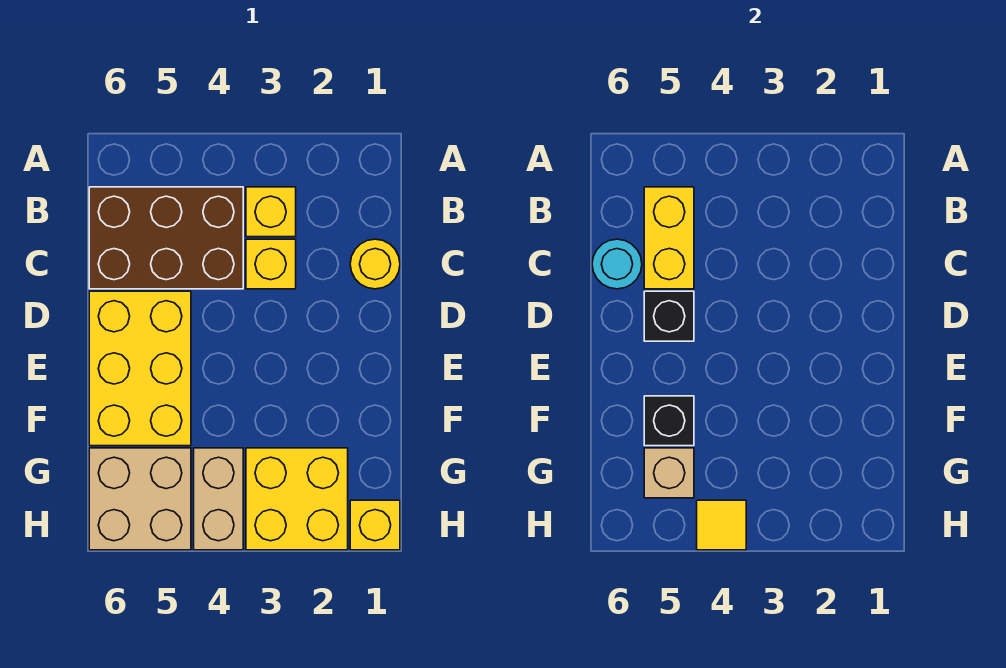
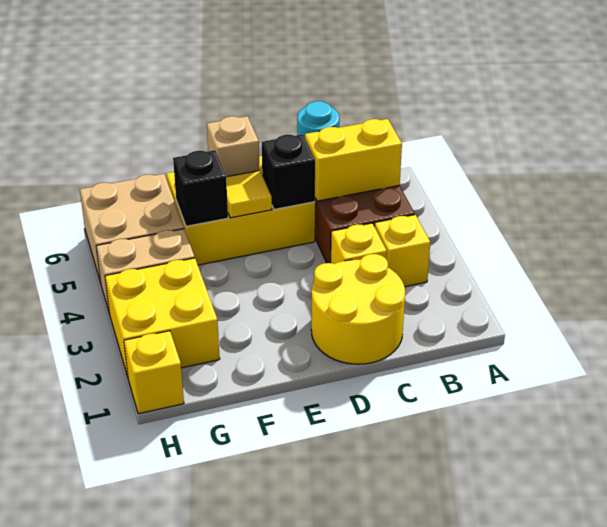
yellow 1x1 round brick [350,239,400,289] -> yellow 2x2 round brick [311,254,405,364]
tan 1x1 brick [644,448,694,498] -> tan 1x1 brick moved to [207,116,260,177]
yellow 1x1 tile [697,500,746,550] -> yellow 1x1 tile moved to [226,171,272,218]

